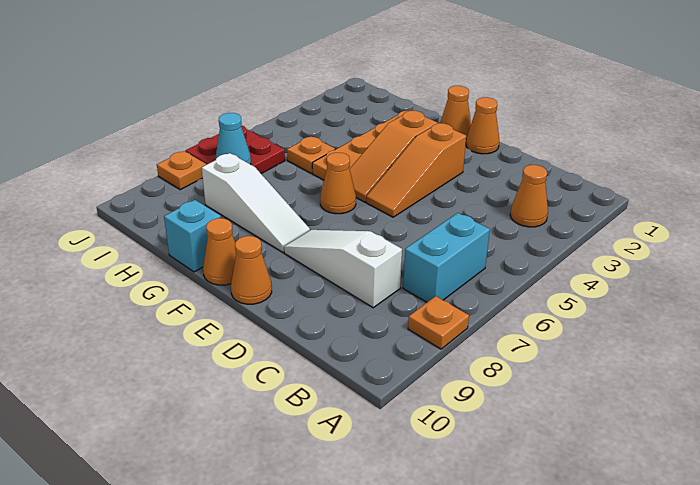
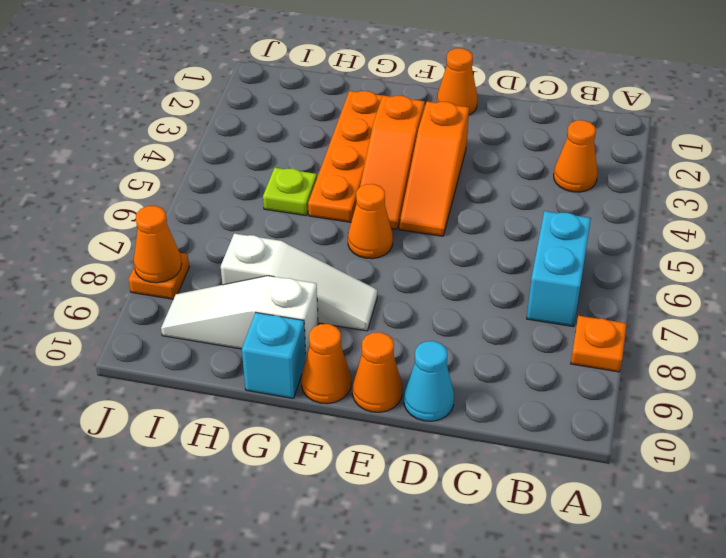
white 1x3 slope [284,230,402,308] -> white 1x3 slope moved to [161,276,318,357]
orange 1x1 cone [440,86,471,137] -> orange 1x1 cone moved to [134,206,182,283]
orange 1x1 plate [287,137,335,173] -> lime 1x1 plate [263,168,317,216]
red 2x2 plate [186,125,285,174] -> none
cyan 1x1 cone [215,113,251,164] -> cyan 1x1 cone moved to [404,341,454,421]

